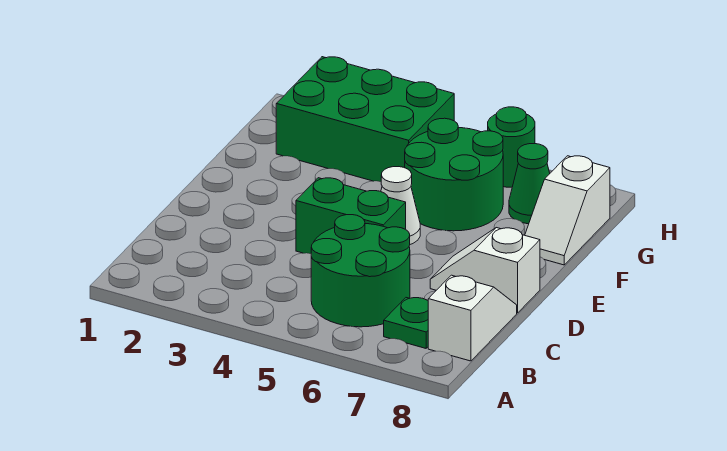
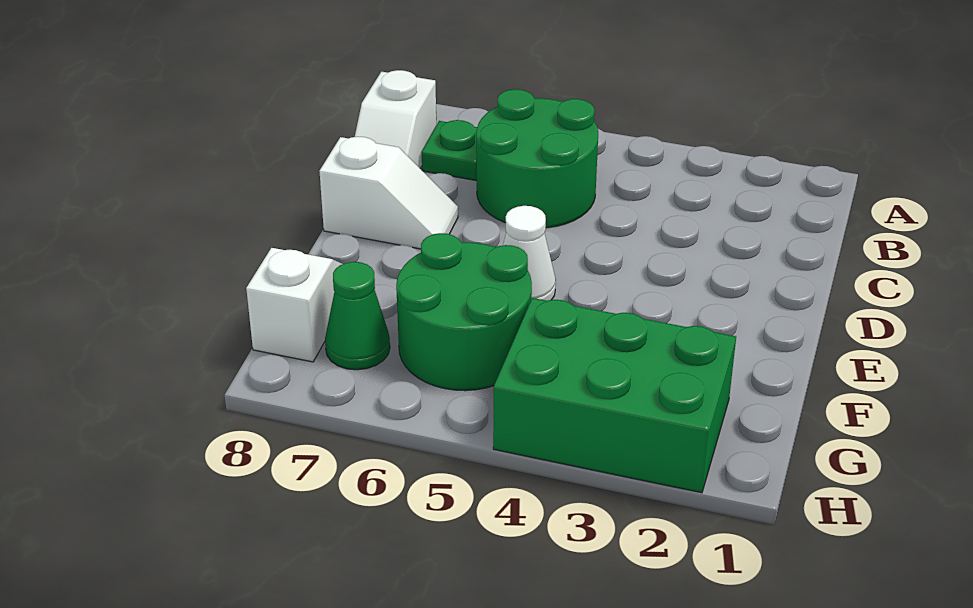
green 1x2 brick [296,178,406,254] -> none
green 1x1 round brick [488,107,535,187] -> none

